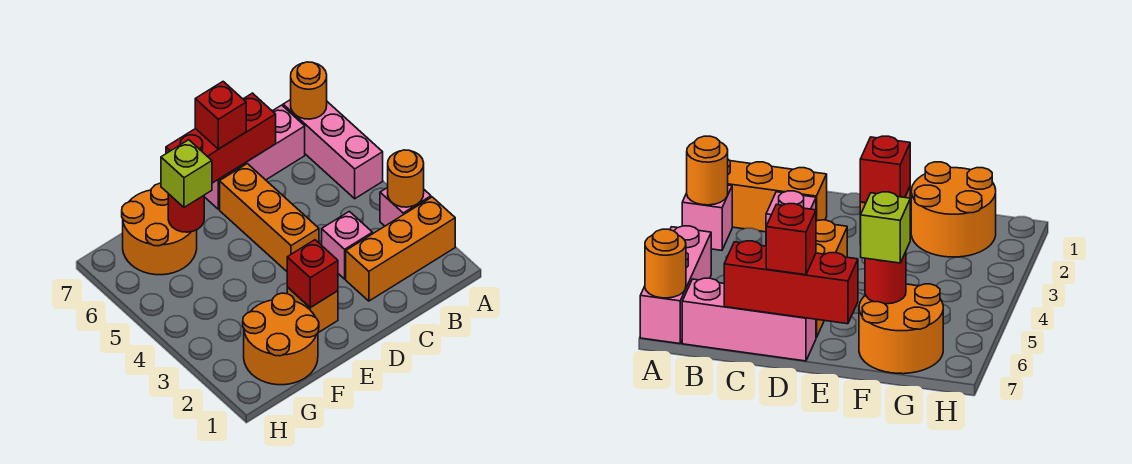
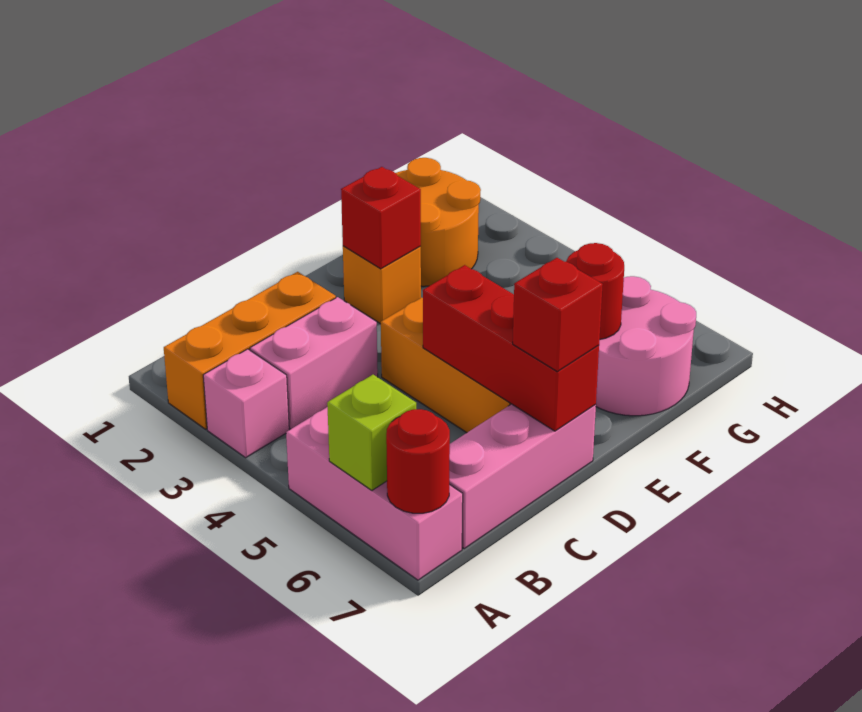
orange 1x1 round brick [388,150,424,207] -> none
orange 1x1 round brick [291,62,327,119] -> red 1x1 round brick [386,409,450,513]
pink 1x1 brick [322,211,372,279] -> pink 1x2 brick [250,297,378,429]
red 1x3 brick [166,93,276,183] -> red 1x3 brick turned to [423,265,599,431]
orange 2x2 round brick [122,183,197,275] -> pink 2x2 round brick [596,276,696,416]
lime 1x1 brick [161,140,212,207] -> lime 1x1 brick moved to [327,375,416,490]

